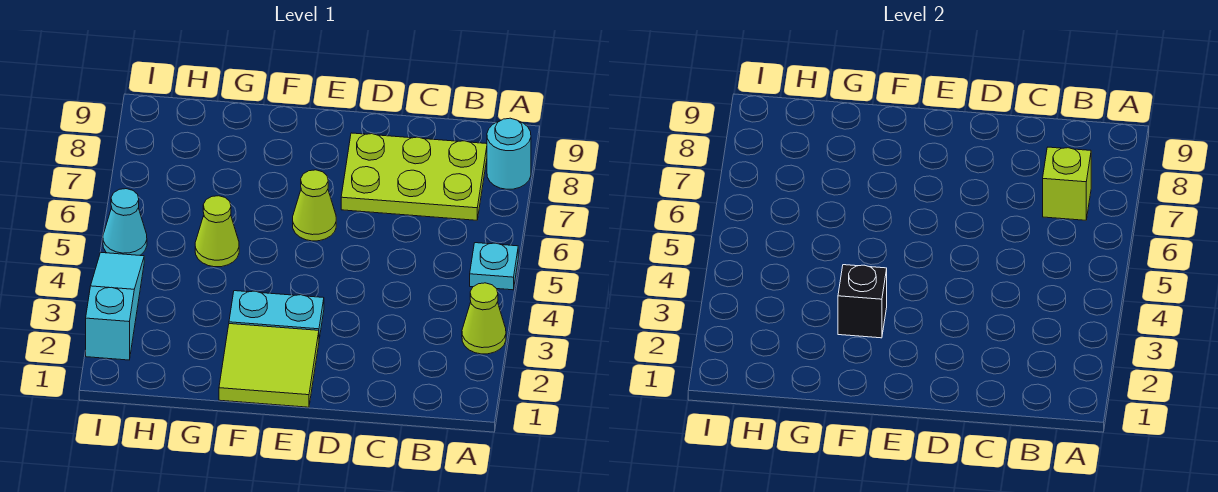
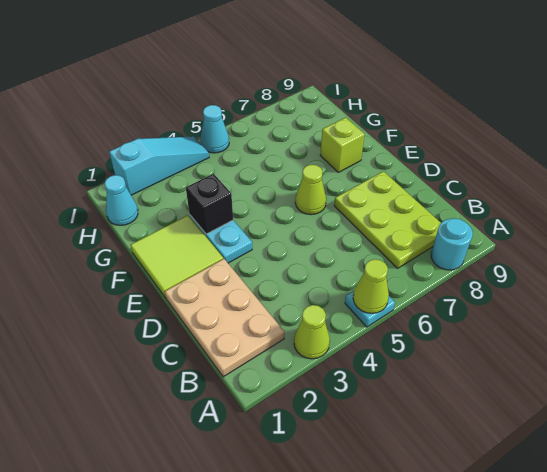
none -> tan 2x3 plate [165,259,284,377]
lime 1x1 brick [1043,147,1091,220] -> lime 1x1 brick moved to [320,117,365,172]
lime 1x1 cone [195,196,239,267] -> lime 1x1 cone moved to [353,259,389,313]
none -> cyan 1x1 cone [104,175,138,225]

